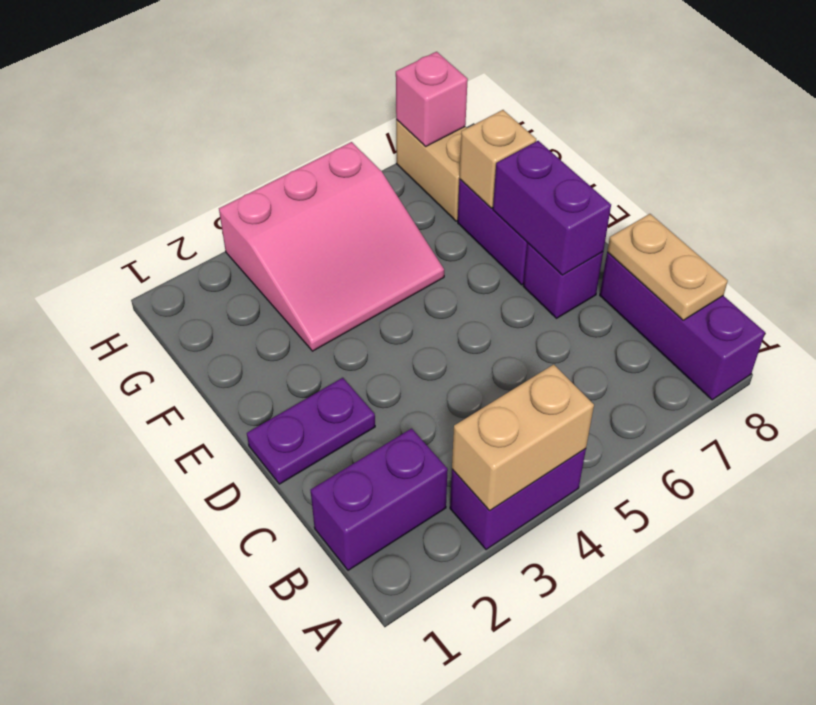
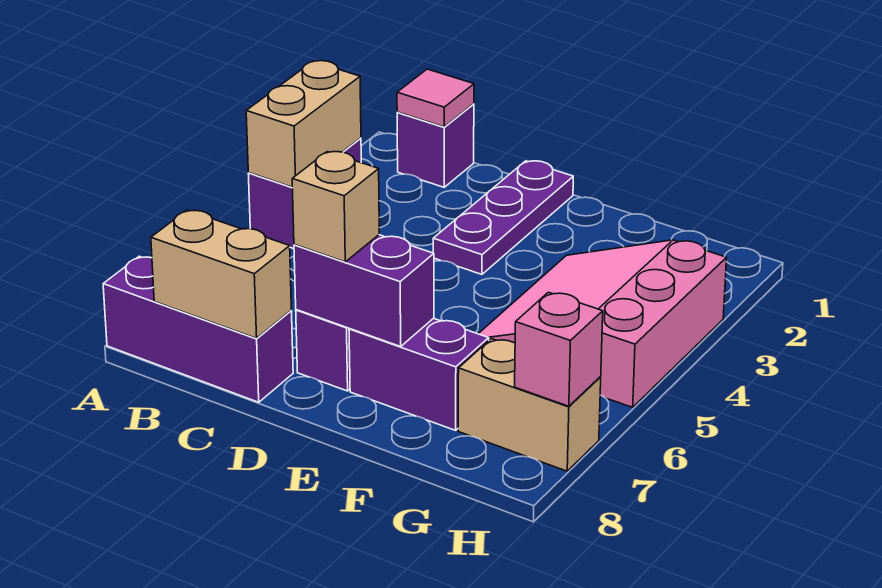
purple 1x2 brick [311,429,448,570] -> purple 1x1 brick [397,104,474,187]
none -> pink 1x1 tile [397,69,474,127]
tan 1x2 plate [607,214,728,320] -> tan 1x2 brick [151,210,291,338]
purple 1x2 plate [247,378,375,484] -> purple 1x3 plate [433,161,573,274]
tan 1x1 brick [459,110,536,208] -> tan 1x1 brick moved to [292,152,379,262]

